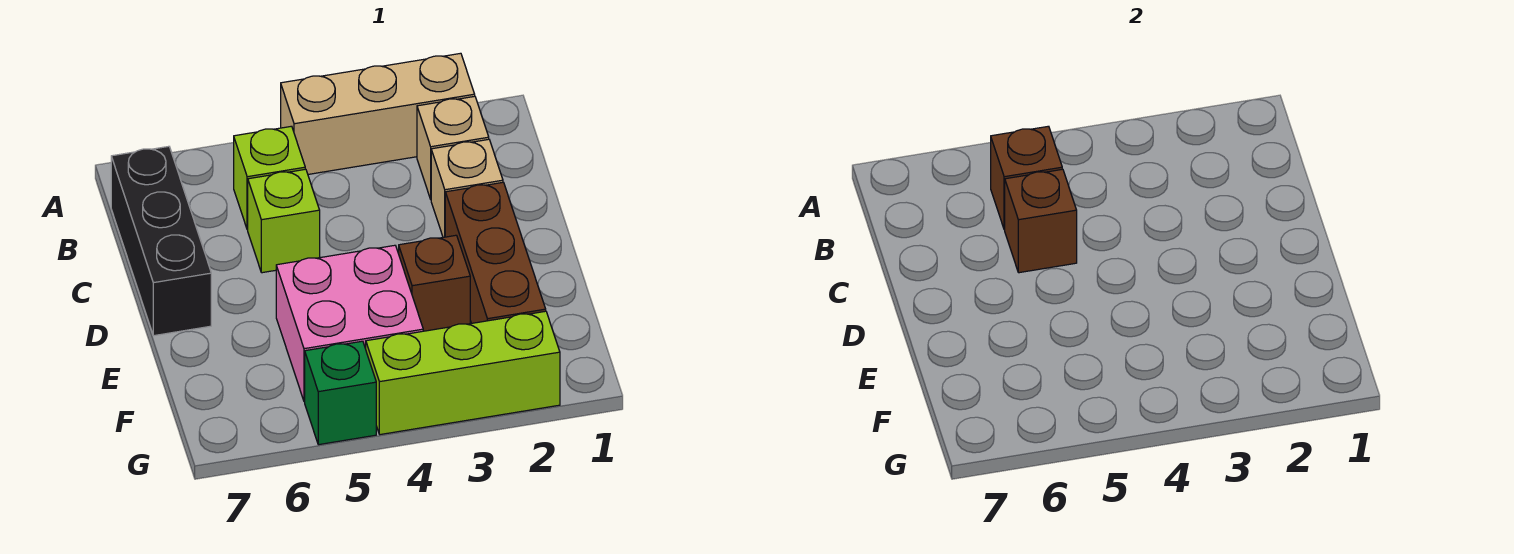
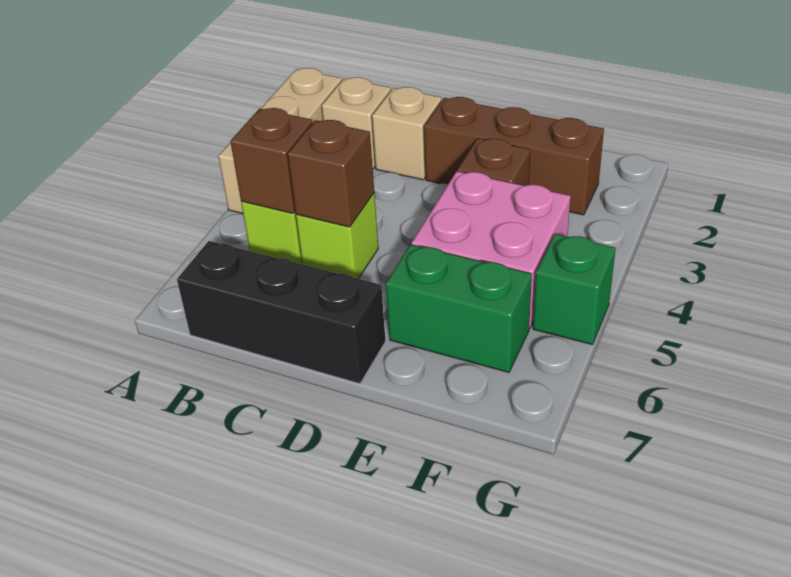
none -> green 1x2 brick [386,245,532,372]
lime 1x3 brick [366,311,560,435] -> none

